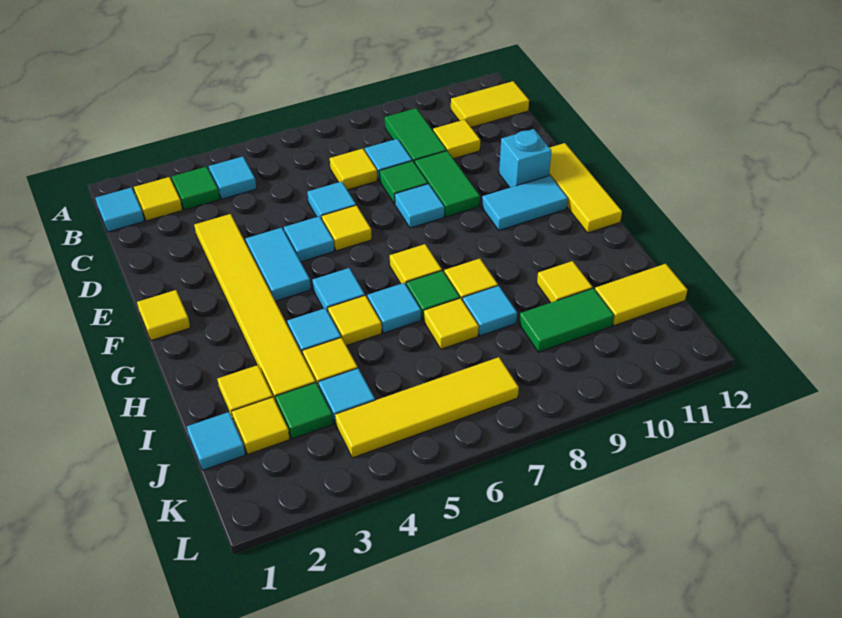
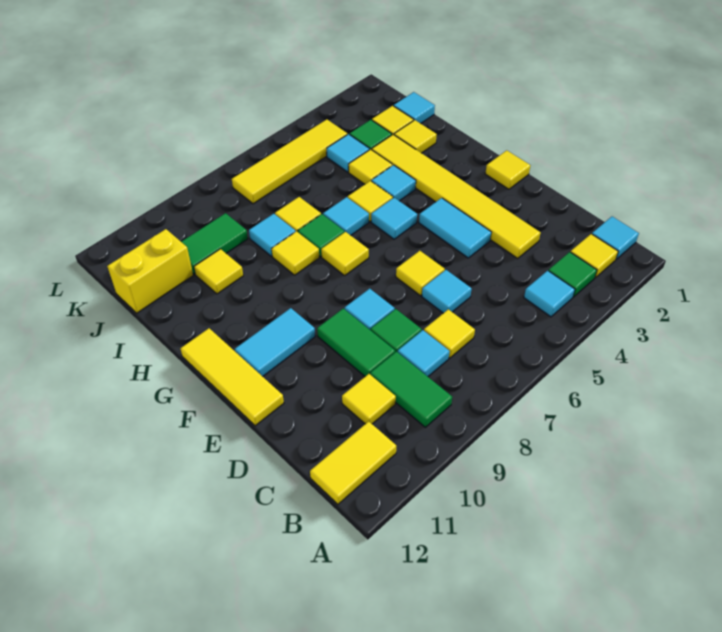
cyan 1x1 tile [284,216,334,262] -> none
cyan 1x1 brick [499,129,552,188] -> none
yellow 1x2 tile [595,264,687,326] -> yellow 1x2 brick [107,229,193,313]

